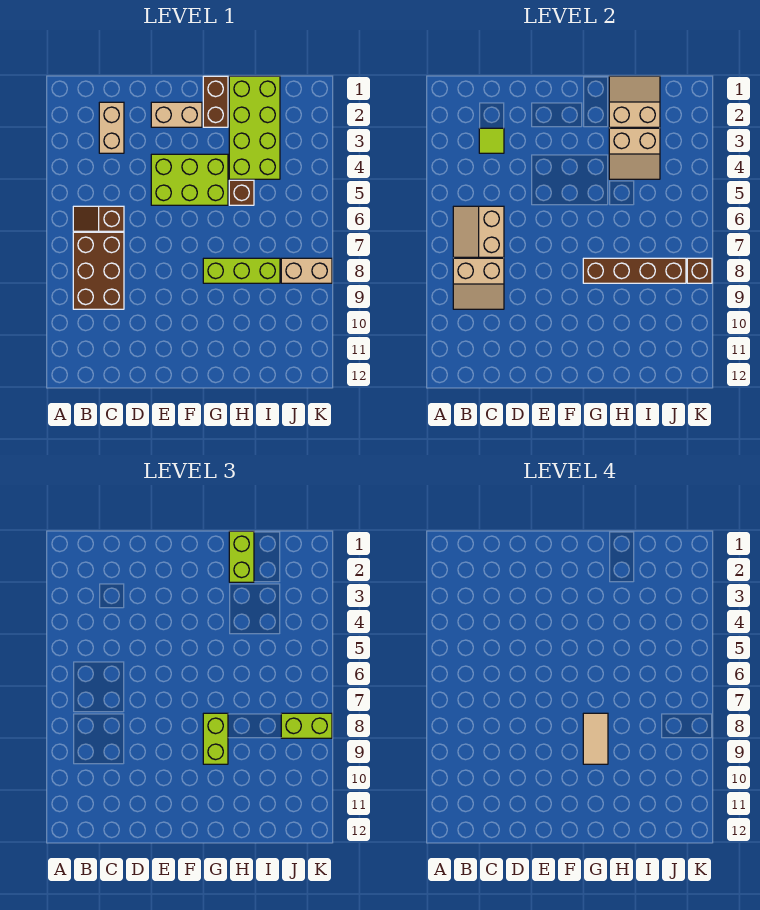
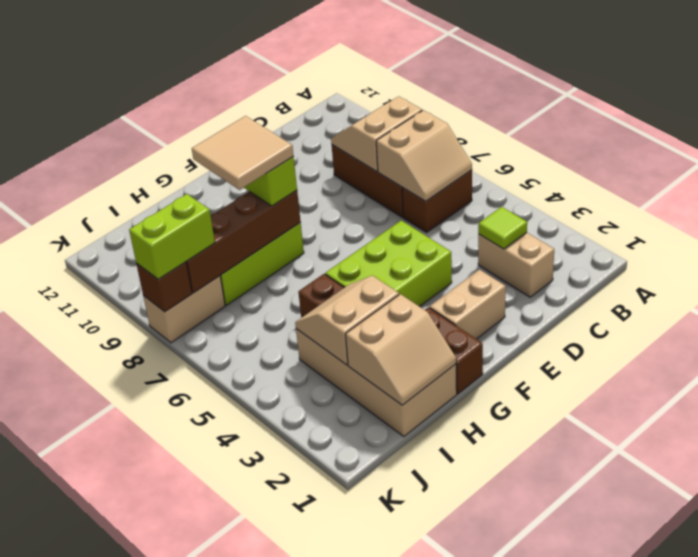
brown 1x2 slope [73,206,124,231] -> brown 1x2 brick [402,170,472,232]
tan 2x2 slope [453,206,504,257] -> tan 2x2 slope turned to [376,110,472,201]
tan 1x2 tile [583,713,608,764] -> tan 2x2 tile [192,116,294,190]
lime 2x4 brick [229,76,280,179] -> tan 2x4 brick [296,329,457,437]
lime 1x2 brick [229,531,254,582] -> none

